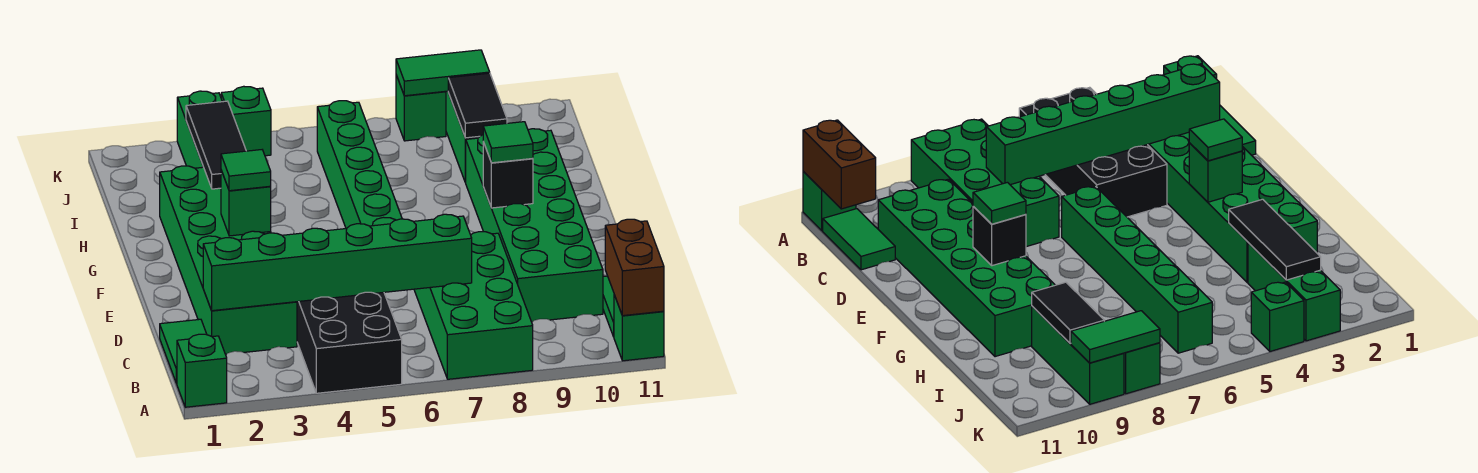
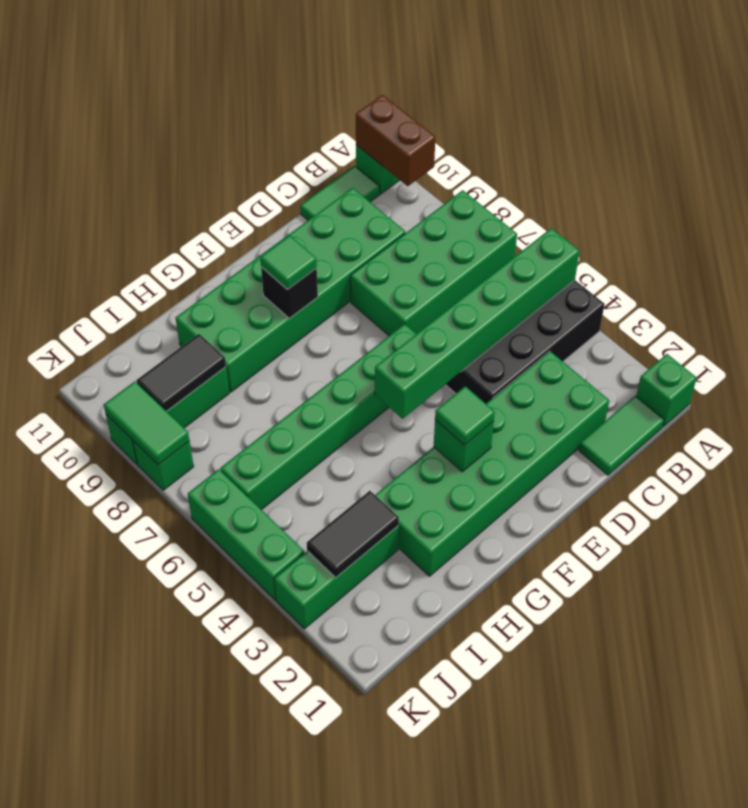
brown 1x2 brick [605,219,664,316] -> brown 1x2 brick turned to [356,95,435,186]
green 1x6 brick [203,214,472,311] -> green 1x6 brick turned to [375,228,579,419]
black 1x3 tile [186,101,246,189] -> black 1x2 tile [307,491,399,577]
green 1x1 brick [221,86,271,156] -> green 1x3 brick [188,469,304,600]

